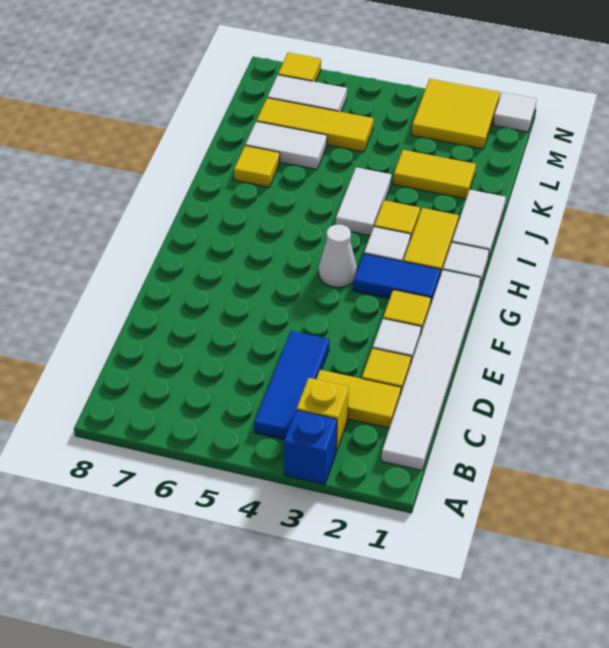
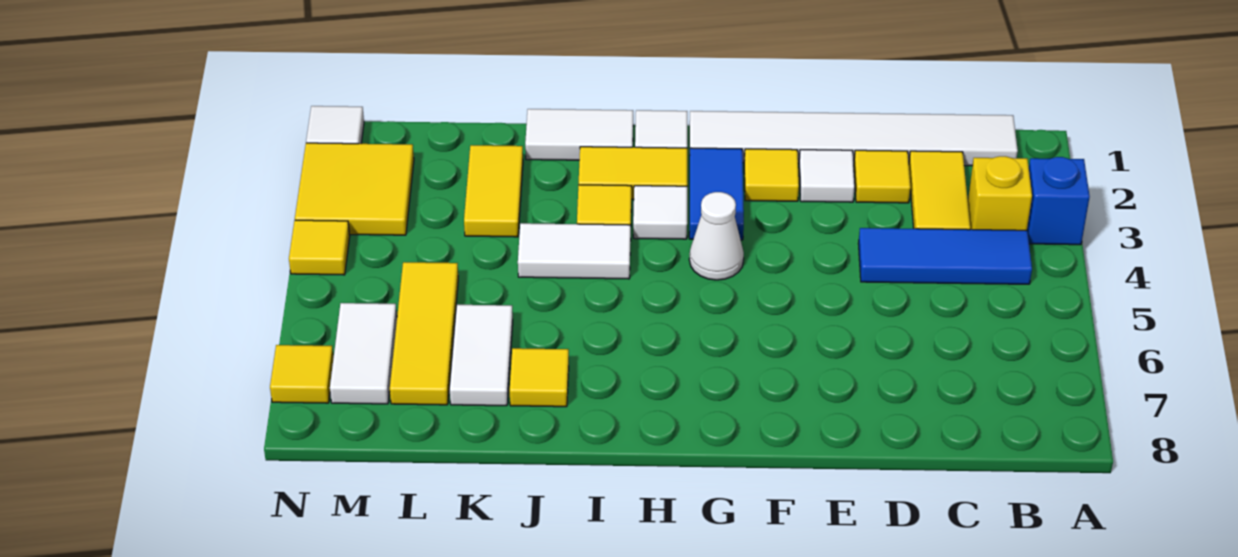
none -> yellow 1x1 tile [289,220,350,275]

